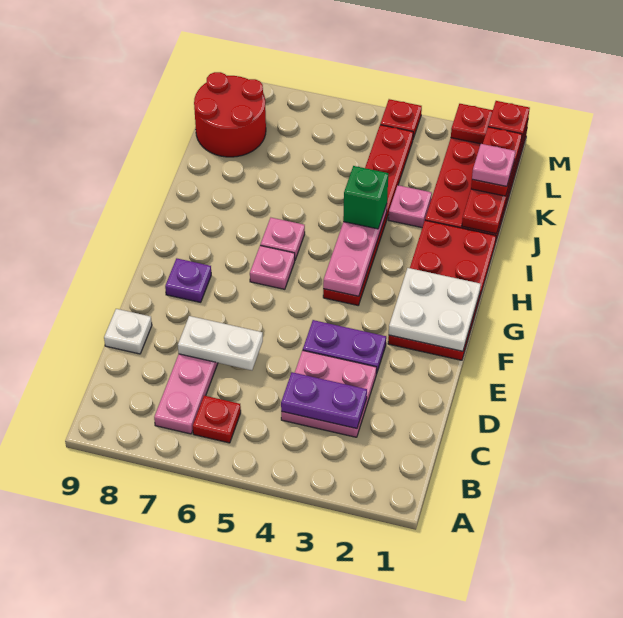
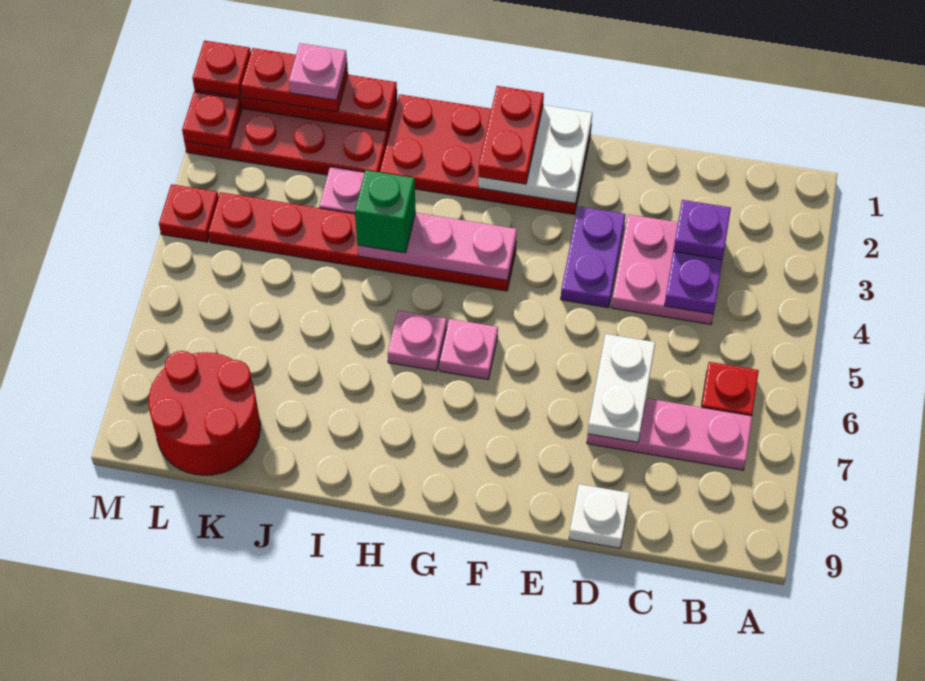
purple 1x1 plate [165,258,211,302] -> purple 1x1 plate moved to [673,200,731,259]
none -> red 1x2 plate [479,86,544,184]

